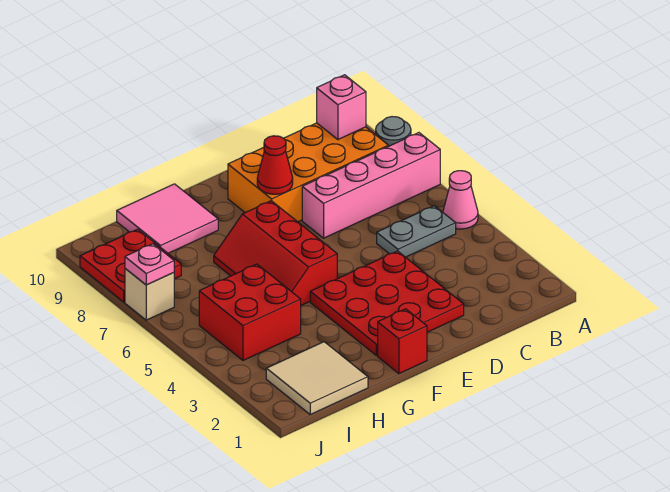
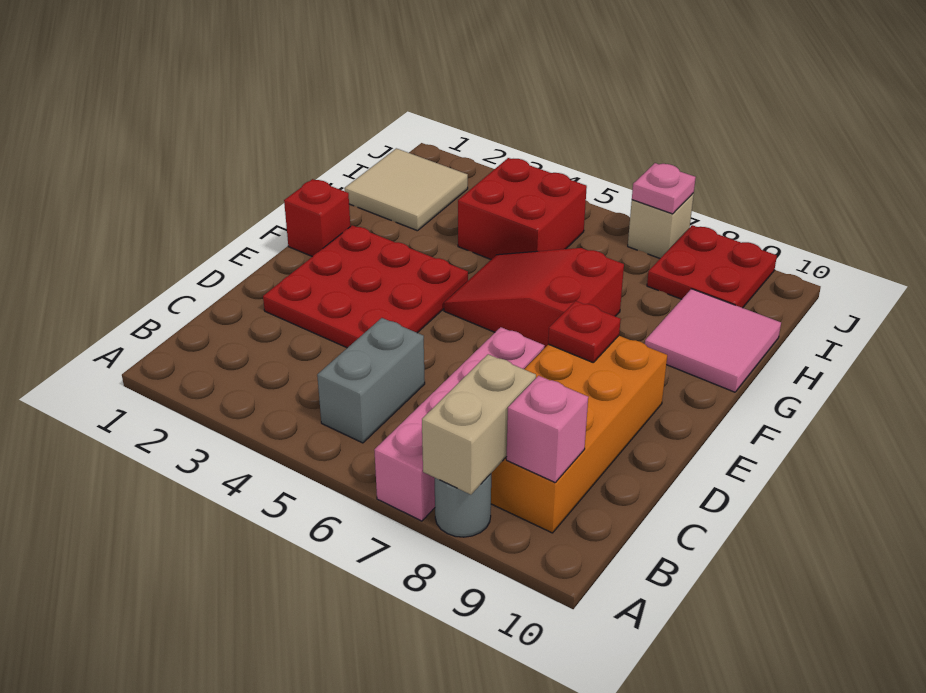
pink 1x1 cone [443,171,478,229] -> none
none -> tan 1x2 brick [422,354,536,495]
grey 1x2 plate [377,206,456,257] -> grey 1x2 brick [317,318,425,443]
red 1x1 cone [257,136,293,194] -> red 1x1 plate [548,301,621,362]
red 2x3 slope [214,201,337,305] -> red 2x3 slope turned to [444,248,624,348]

